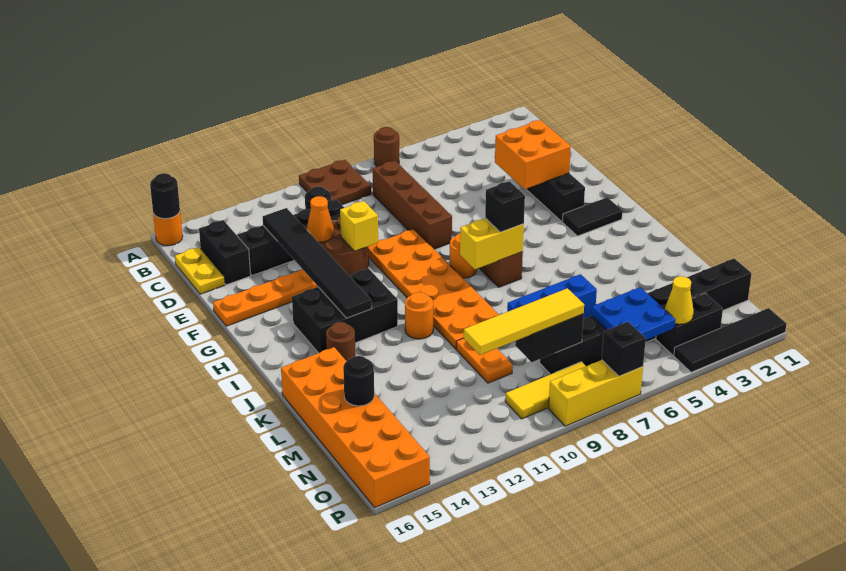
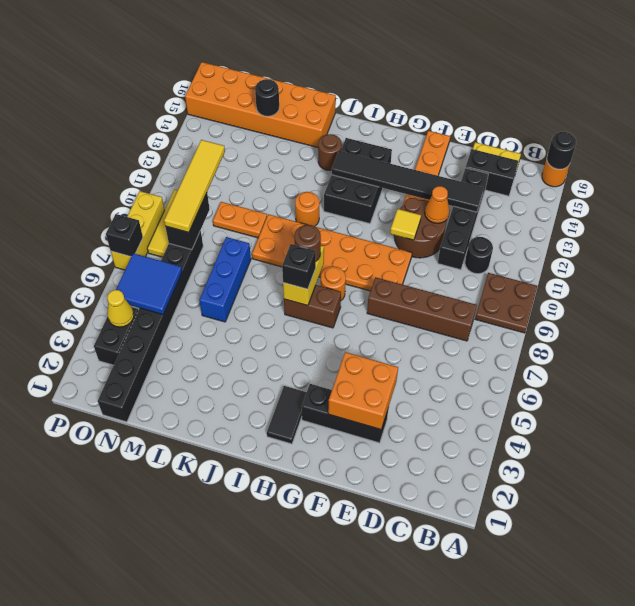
brown 1x1 round brick [374,127,399,167] -> brown 1x1 round brick moved to [294,225,321,261]
yellow 1x1 brick [340,201,378,251] -> yellow 1x1 tile [390,209,421,240]
blue 2x2 plate [592,287,676,340] -> blue 2x2 tile [116,253,182,314]
black 1x4 tile [674,308,786,372] -> none

